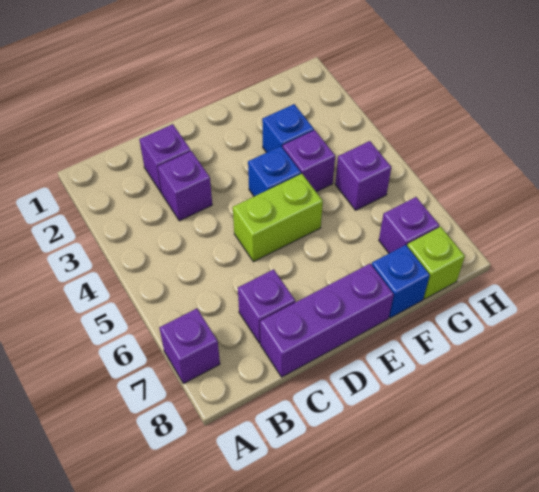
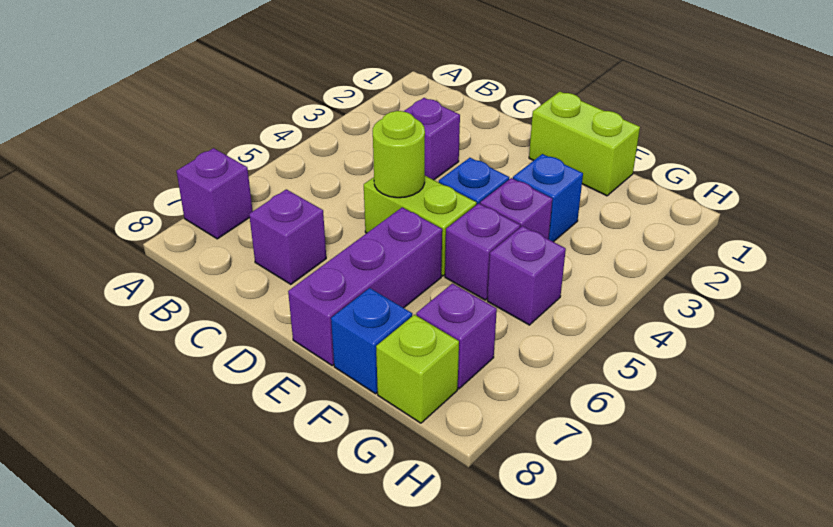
purple 1x1 brick [139,124,191,193] -> purple 1x1 brick moved to [445,203,520,300]
purple 1x3 brick [260,264,394,377] -> purple 1x3 brick turned to [288,207,442,365]
none -> lime 1x1 round brick [373,111,425,198]
none -> lime 1x2 brick [529,92,640,196]

